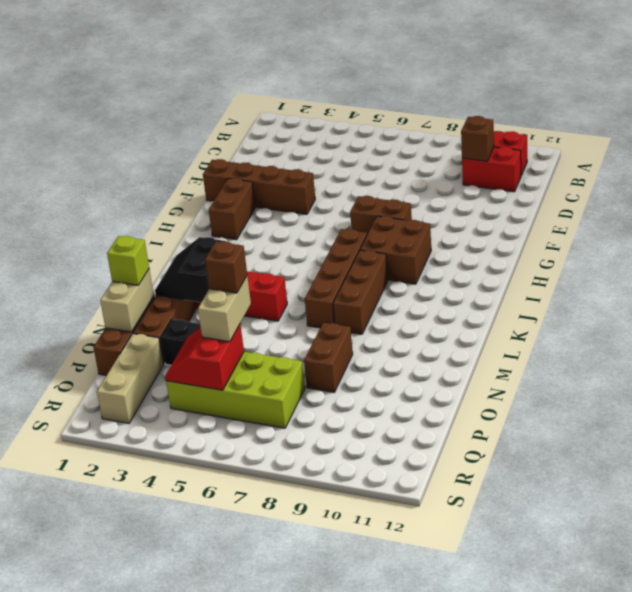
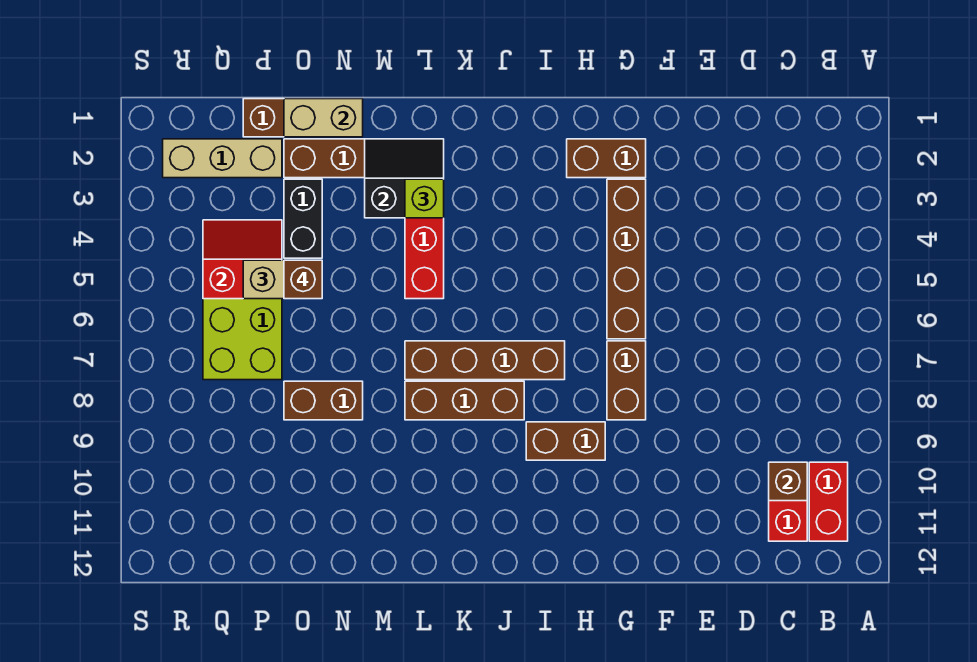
brown 1x4 brick [203,159,315,214] -> brown 1x4 brick moved to [607,179,646,339]
brown 2x2 brick [360,216,431,284] -> brown 1x2 brick [526,422,605,460]
lime 1x1 brick [107,236,149,285] -> lime 1x1 brick moved to [405,179,444,218]

